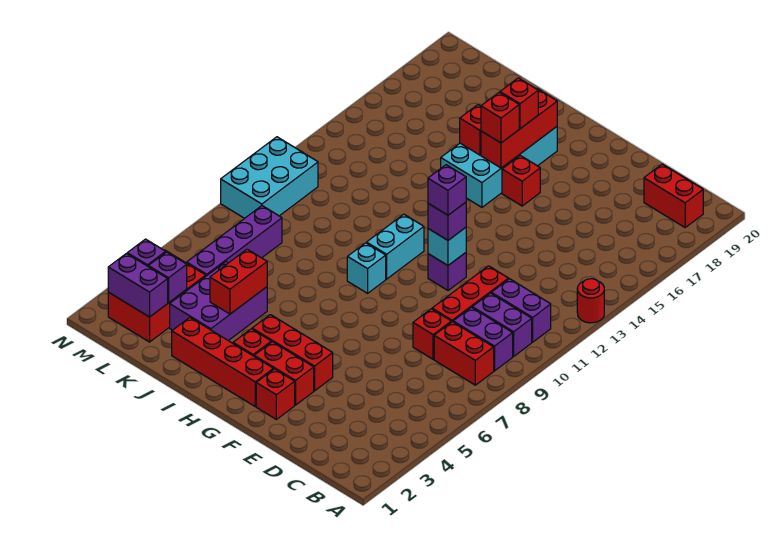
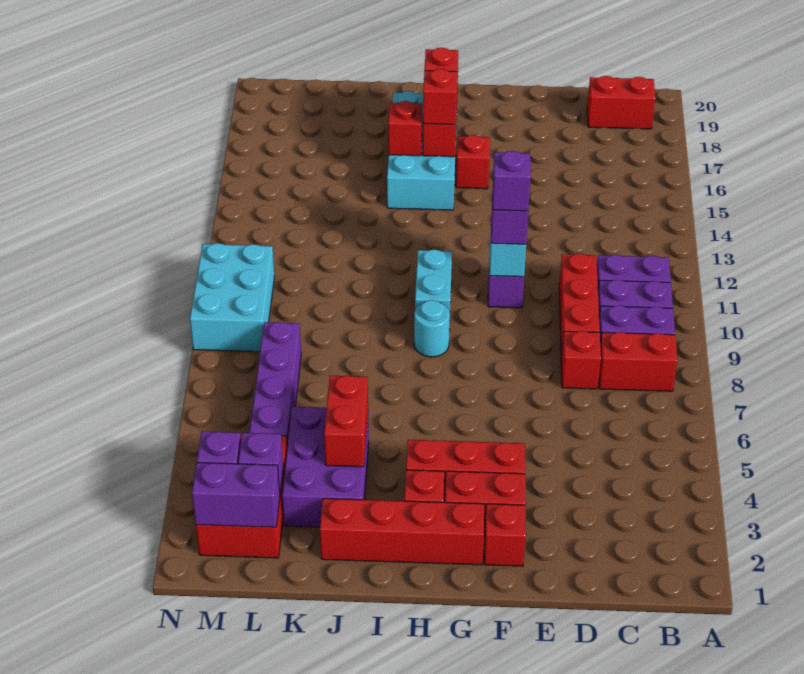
red 1x1 round brick [577,279,604,323] -> none
cyan 1x1 brick [347,243,386,293] -> cyan 1x1 round brick [414,300,450,357]

